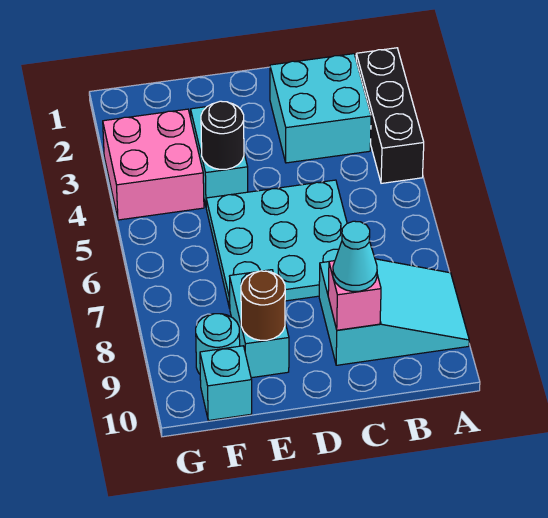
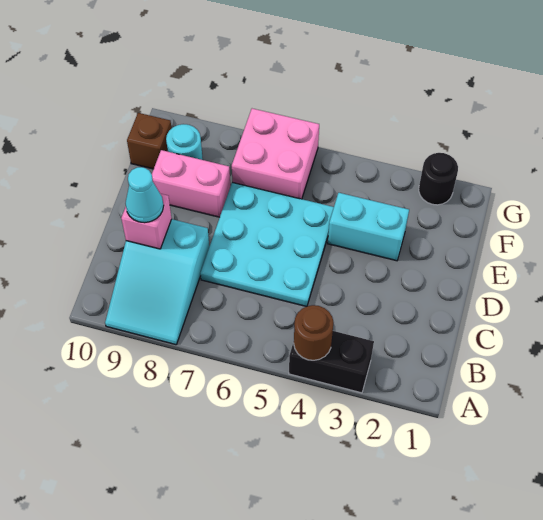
black 1x3 brick [356,48,424,183] -> black 1x2 brick [289,331,374,393]
cyan 2x2 brick [270,54,371,163] -> none
black 1x1 round brick [201,101,244,169] -> black 1x1 round brick moved to [419,153,458,205]
cyan 1x2 brick [229,270,289,378] -> pink 1x2 brick [152,150,230,217]
brown 1x1 round brick [241,271,285,340] -> brown 1x1 round brick moved to [294,305,334,360]
pink 2x2 brick [103,109,204,220] -> pink 2x2 brick moved to [232,109,319,199]
cyan 1x1 brick [200,346,252,421] -> brown 1x1 brick [127,113,172,169]

